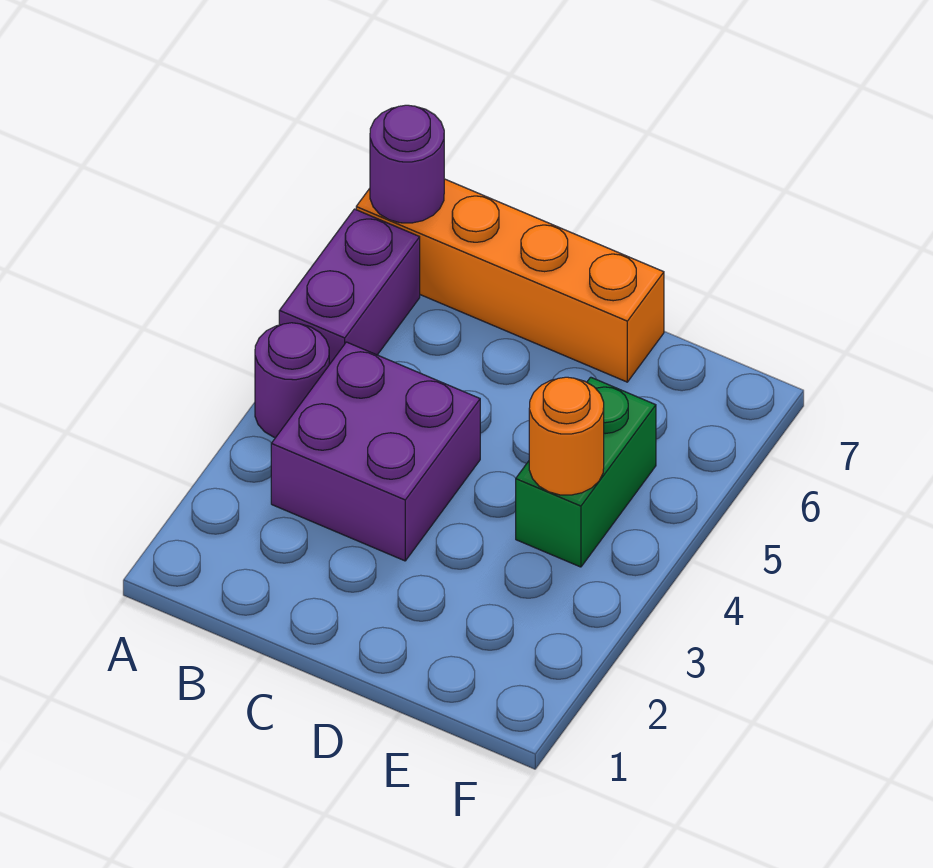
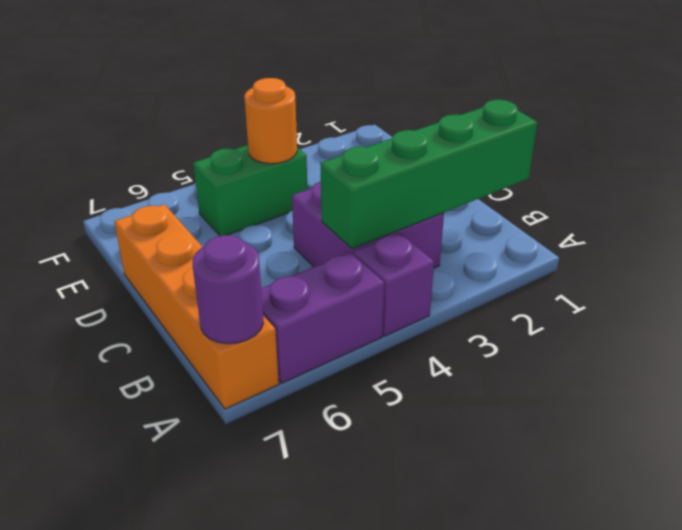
purple 1x1 round brick [255,323,329,438] -> purple 1x1 brick [354,233,434,336]
none -> green 1x4 brick [320,100,537,249]

